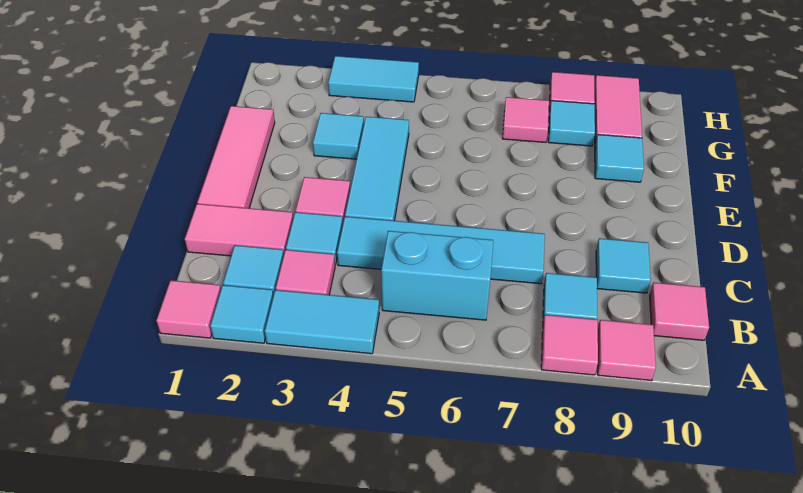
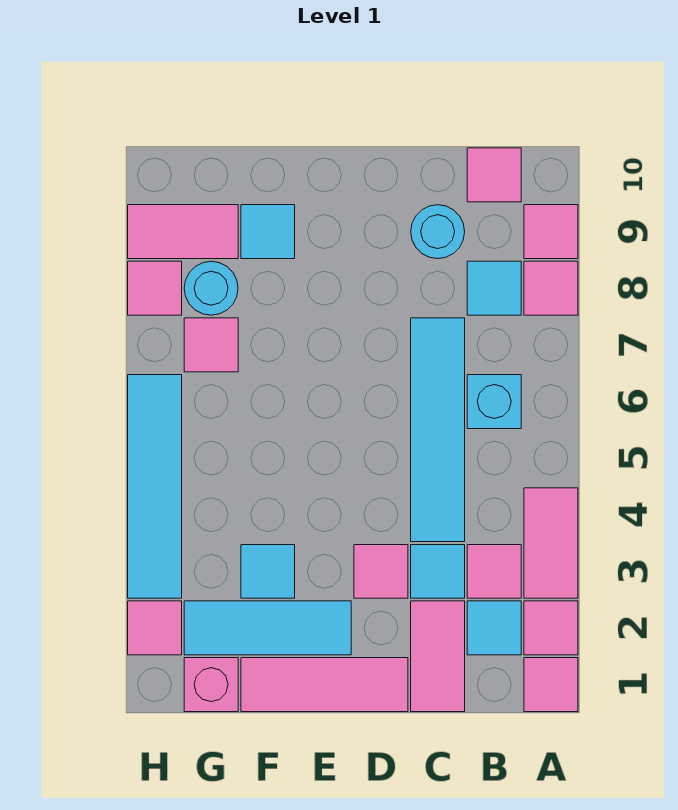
cyan 1x1 tile [210,285,273,343] -> pink 1x1 tile [524,601,578,655]
cyan 1x2 tile [265,290,379,354] -> pink 1x2 tile [524,488,578,598]
cyan 1x2 brick [381,231,493,320] -> cyan 1x1 brick [467,375,521,429]
cyan 1x1 tile [596,238,651,293] -> cyan 1x1 round brick [411,205,465,259]
cyan 1x3 tile [345,117,409,221] -> cyan 1x3 tile moved to [184,601,351,655]
none -> pink 1x1 brick [184,658,238,712]
cyan 1x1 tile [548,101,595,146] -> cyan 1x1 round brick [184,261,238,315]
none -> pink 1x1 tile [128,601,182,655]
cyan 1x2 tile [328,56,419,102] -> cyan 1x4 tile [128,375,182,598]

